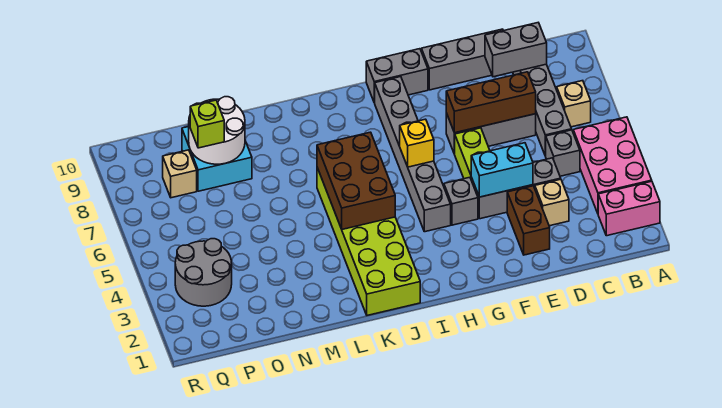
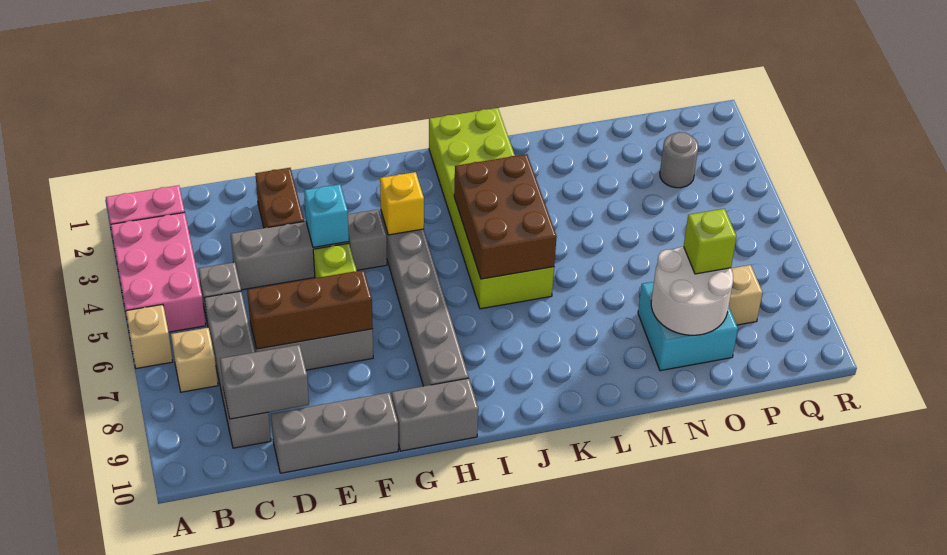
tan 1x1 brick [535,179,569,226] -> tan 1x1 brick moved to [126,304,173,369]
cyan 1x2 brick [471,143,533,197] -> cyan 1x1 brick [304,184,349,247]
yellow 1x1 brick [400,119,434,167] -> yellow 1x1 brick moved to [380,172,424,235]
grey 2x2 round brick [175,239,232,306] -> grey 1x1 round brick [660,132,698,188]

